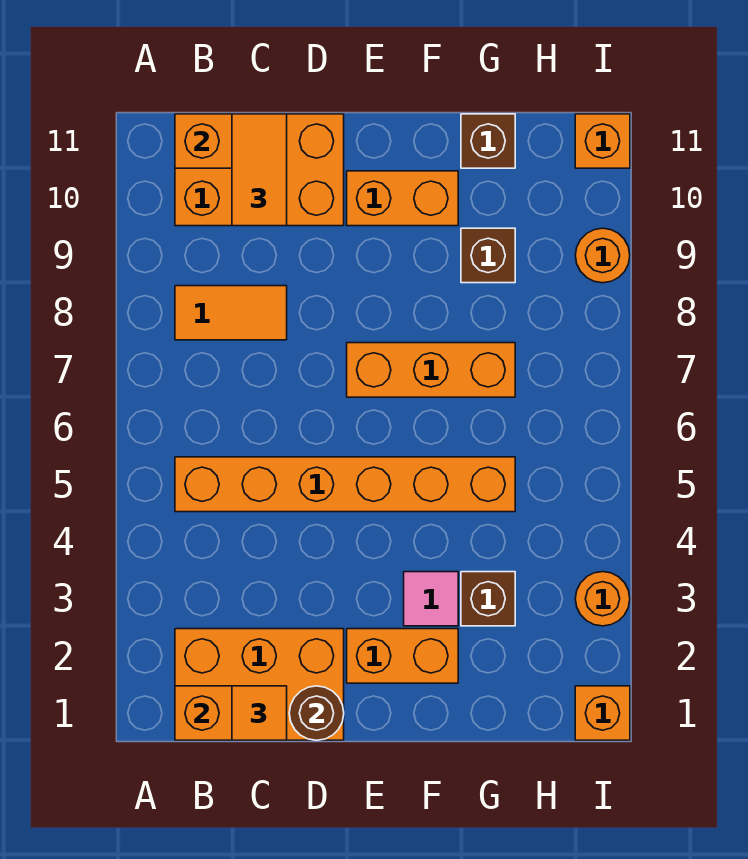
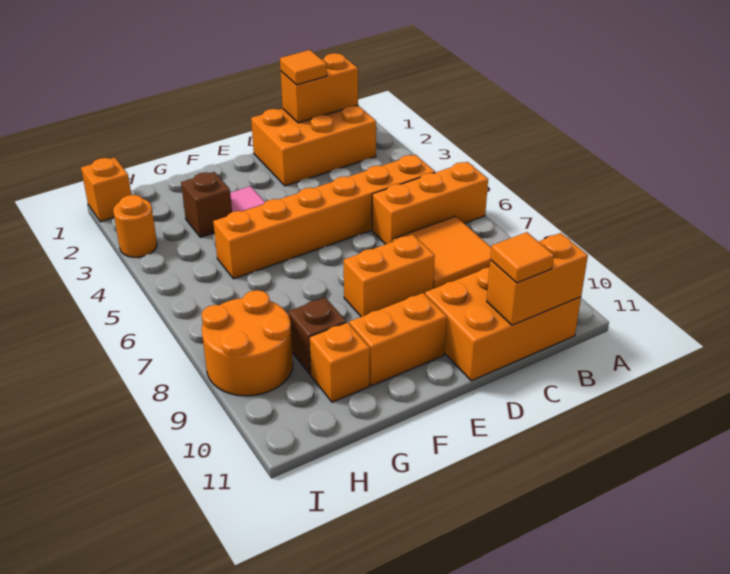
orange 1x2 tile [175,286,287,340] -> orange 2x2 tile [393,216,491,289]
orange 1x2 tile [232,114,287,226] -> orange 1x1 tile [490,232,554,283]
brown 1x1 round brick [289,686,344,740] -> none
orange 1x2 brick [347,629,458,683] -> orange 1x2 brick moved to [344,235,435,317]
orange 1x3 brick [347,343,515,397] -> orange 1x3 brick moved to [372,162,488,244]
brown 1x1 brick [461,114,515,168] -> none
orange 1x1 round brick [575,228,630,283] -> orange 2x2 round brick [202,290,293,396]
orange 1x1 brick [575,114,630,168] -> orange 1x1 brick moved to [310,322,370,402]

